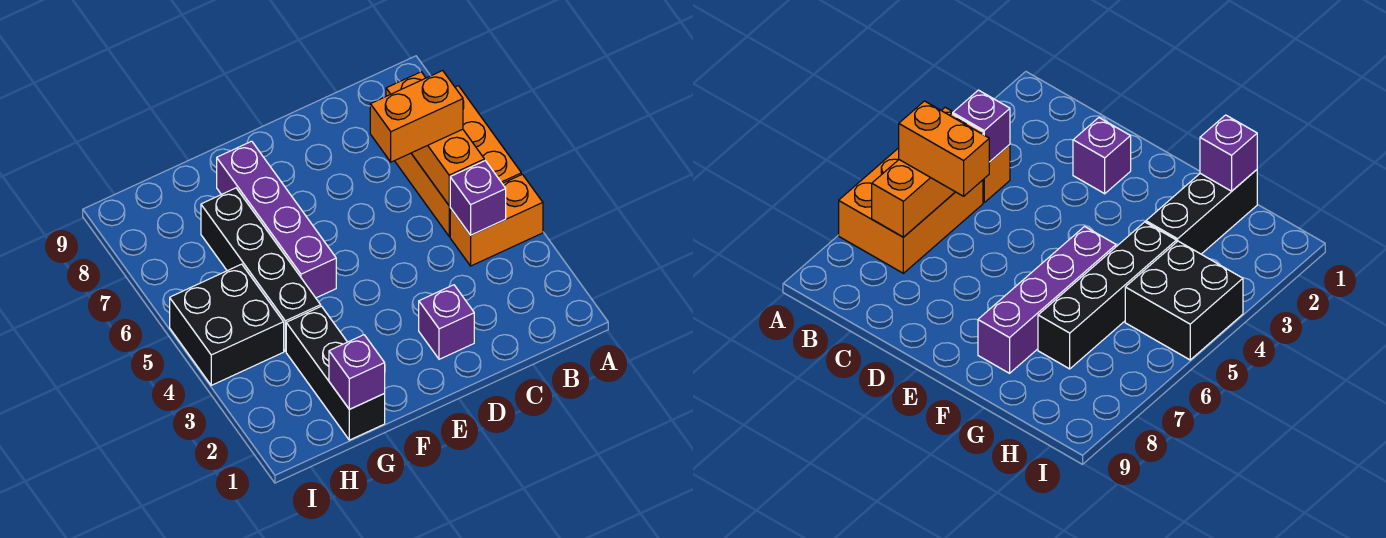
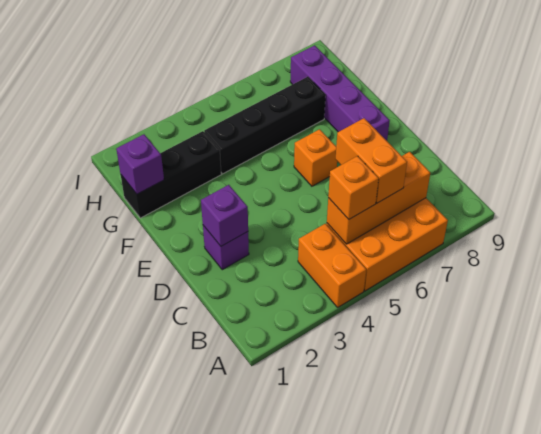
purple 1x1 brick [450,161,506,235] -> purple 1x1 brick moved to [201,185,248,246]
none -> orange 1x1 brick [328,156,379,219]
none -> orange 1x1 brick [294,129,337,186]
purple 1x4 brick [217,141,336,298] -> purple 1x4 brick turned to [290,45,390,141]
black 2x2 brick [170,264,284,385] -> none

